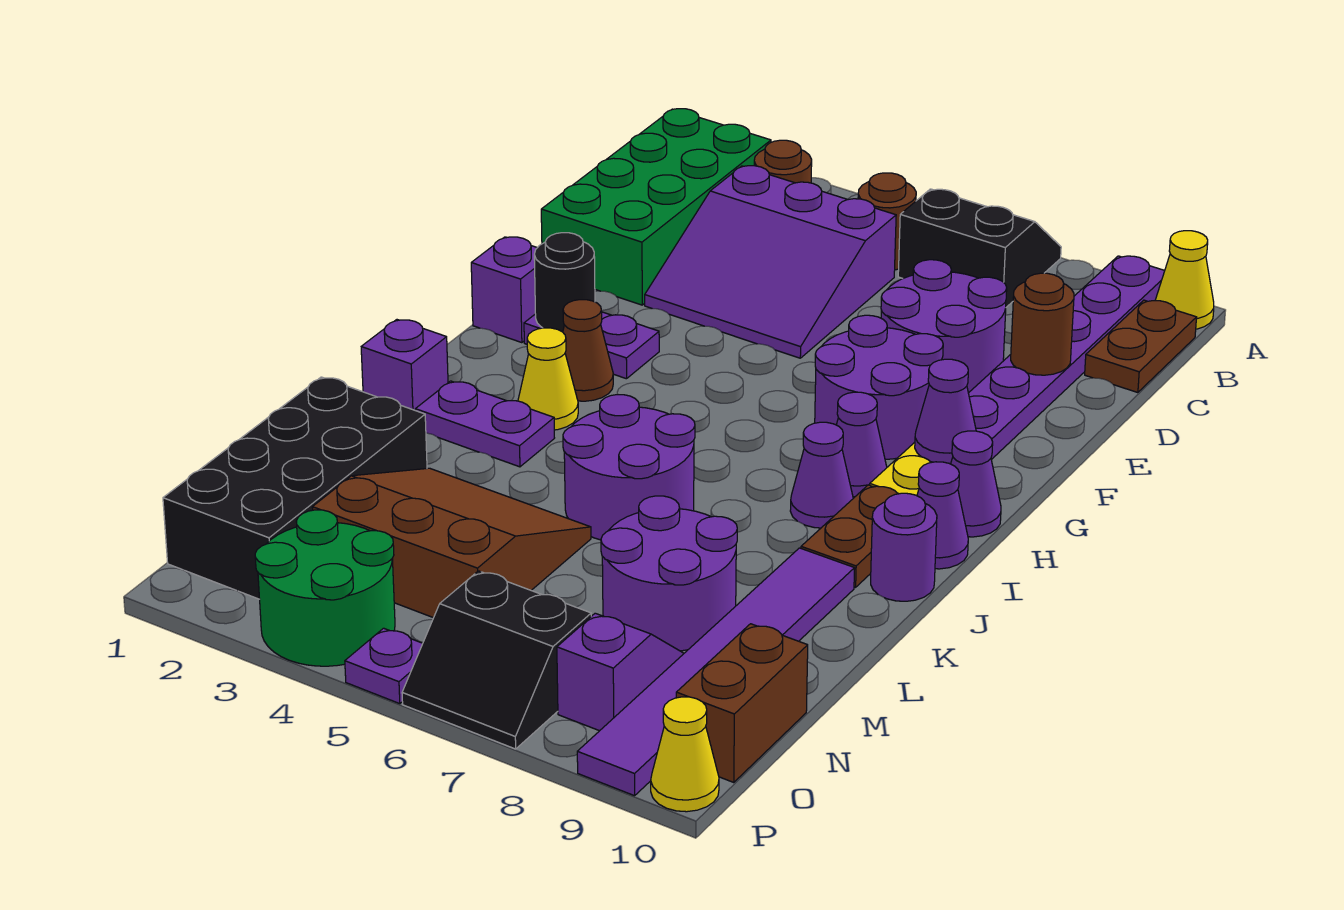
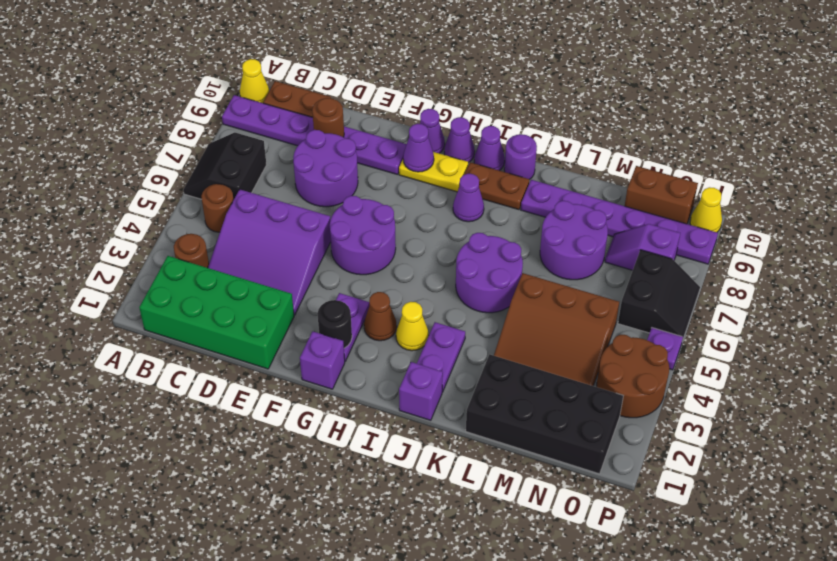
purple 3x3 slope [645,166,896,358] -> purple 3x3 slope turned to [208,190,331,315]
purple 2x2 round brick [815,315,943,460] -> purple 2x2 round brick moved to [330,196,396,275]
purple 1x1 cone [836,392,887,497] -> purple 1x1 cone moved to [420,109,445,153]
purple 1x6 tile [577,548,855,796] -> purple 1x6 plate [521,180,718,264]
brown 3x3 slope [312,468,591,618] -> brown 3x3 slope turned to [494,273,619,386]
green 2x2 round brick [255,510,395,666] -> brown 2x2 round brick [597,335,669,418]

